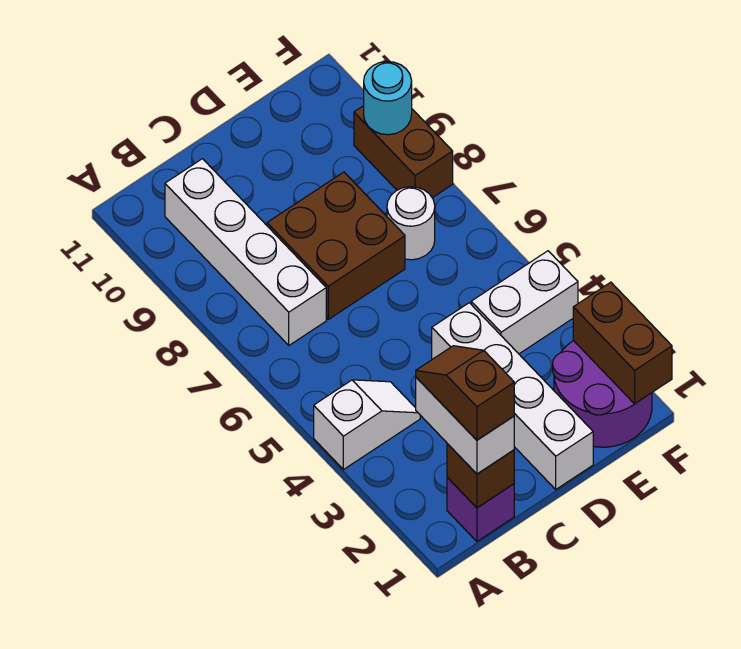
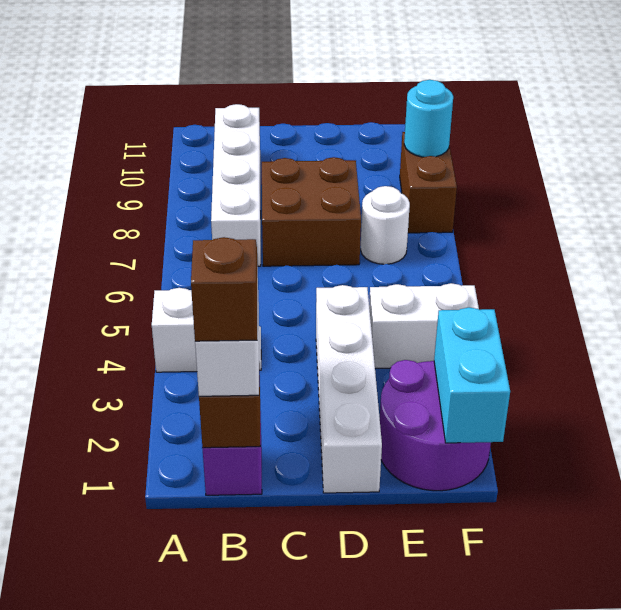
brown 1x2 brick [573,282,672,404] -> cyan 1x2 brick [434,307,510,443]

